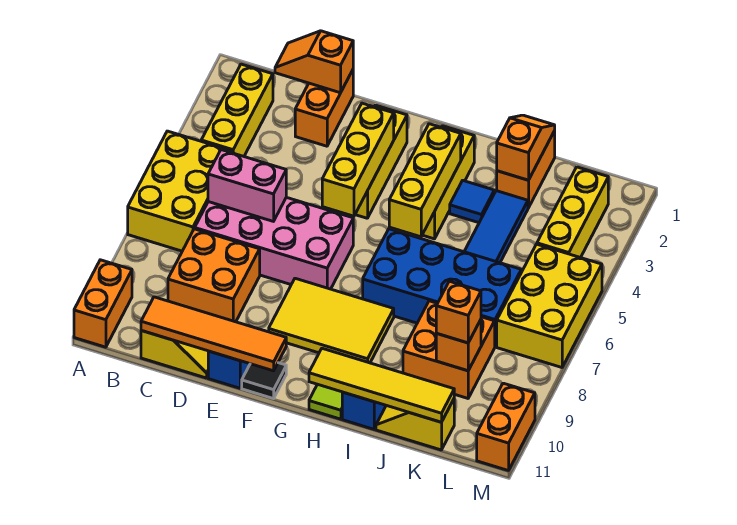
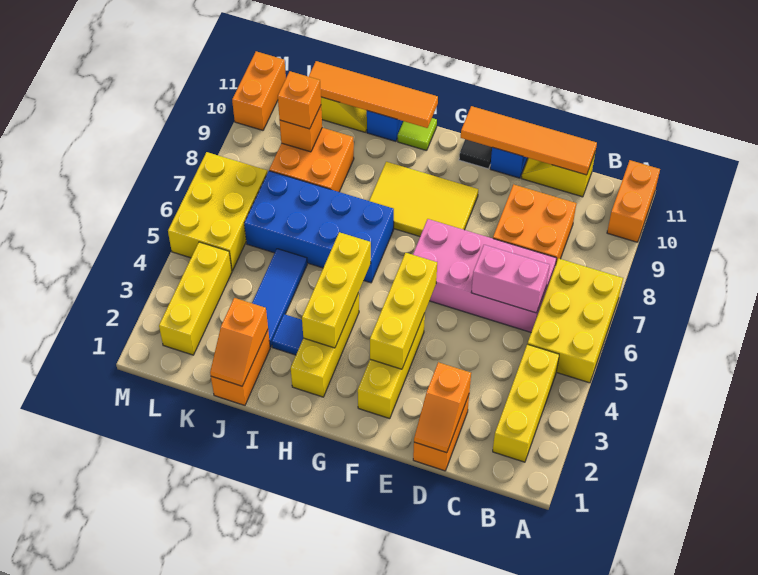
orange 1x2 slope [275,31,353,93] -> orange 1x2 slope turned to [414,362,471,453]
yellow 1x4 tile [309,348,454,422] -> orange 1x4 tile [309,61,438,128]

